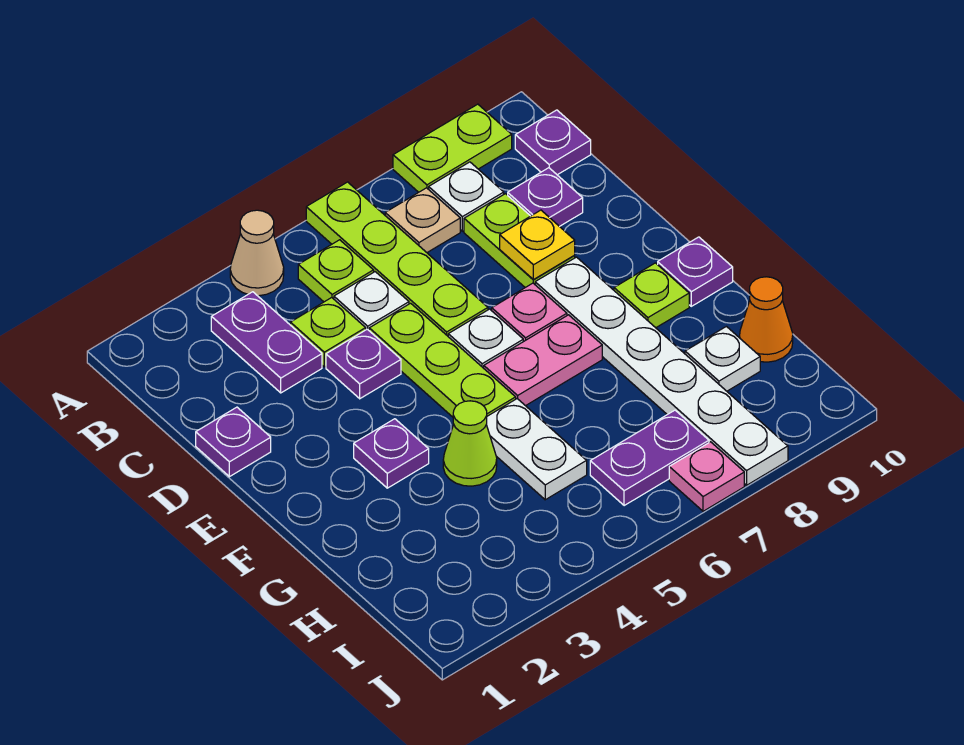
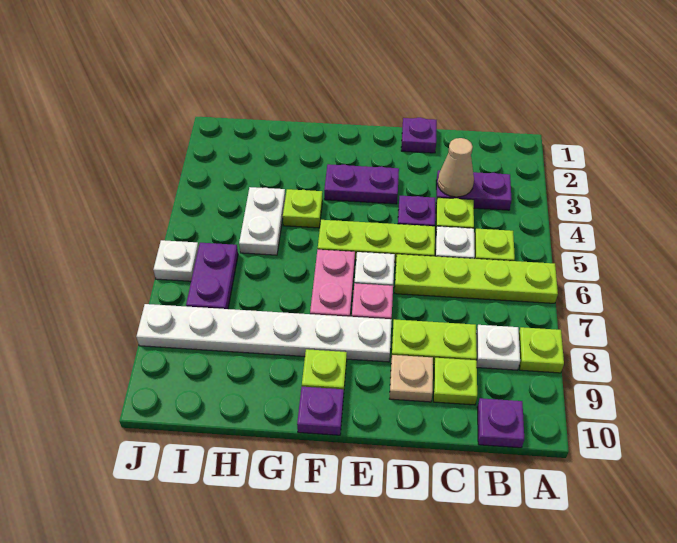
tan 1x1 cone [230,210,284,296] -> tan 1x1 cone moved to [438,138,474,197]
lime 1x2 plate [393,104,512,192] -> lime 1x1 plate [519,327,564,373]
tan 1x1 plate [385,188,460,252] -> tan 1x1 plate moved to [389,355,433,402]
purple 1x1 plate [508,168,583,227] -> lime 1x1 plate [433,358,477,405]
yellow 1x1 plate [500,210,575,280] -> none
purple 1x1 plate [354,419,429,488] -> purple 1x2 plate [324,164,399,204]
lime 1x1 cone [443,401,497,486] -> lime 1x1 plate [283,189,323,228]
white 1x2 plate [486,399,587,500] -> white 1x2 plate turned to [239,187,285,255]
white 1x1 plate [685,327,760,391] -> white 1x1 plate moved to [153,240,199,281]
orange 1x1 cone [739,277,793,362] -> none
pink 1x1 plate [669,442,744,511] -> none

